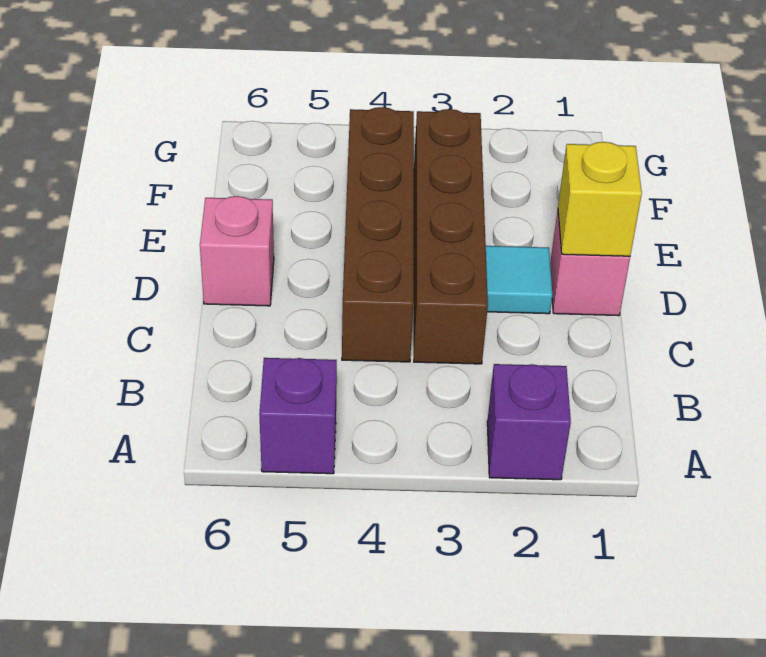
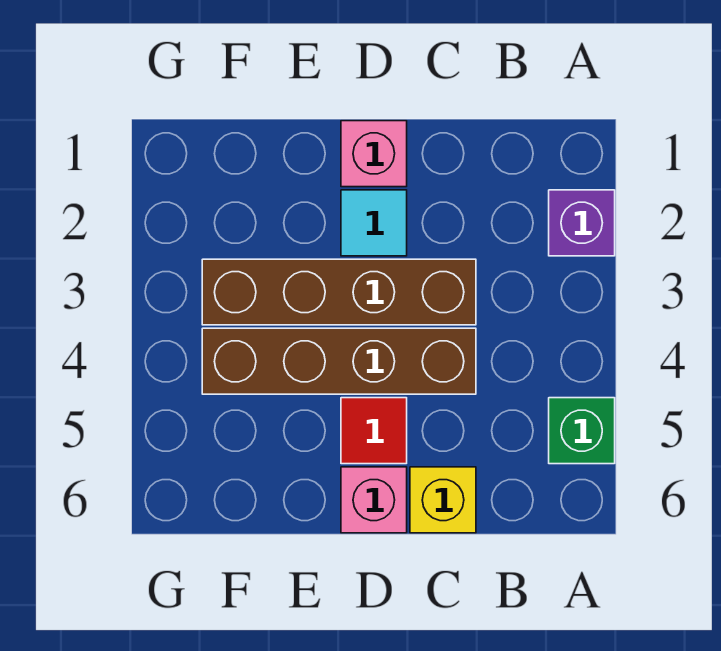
purple 1x1 brick [259,358,337,474] -> green 1x1 brick [549,398,615,464]
yellow 1x1 brick [558,142,642,256] -> yellow 1x1 brick moved to [410,467,476,533]
none -> red 1x1 tile [341,398,407,464]

